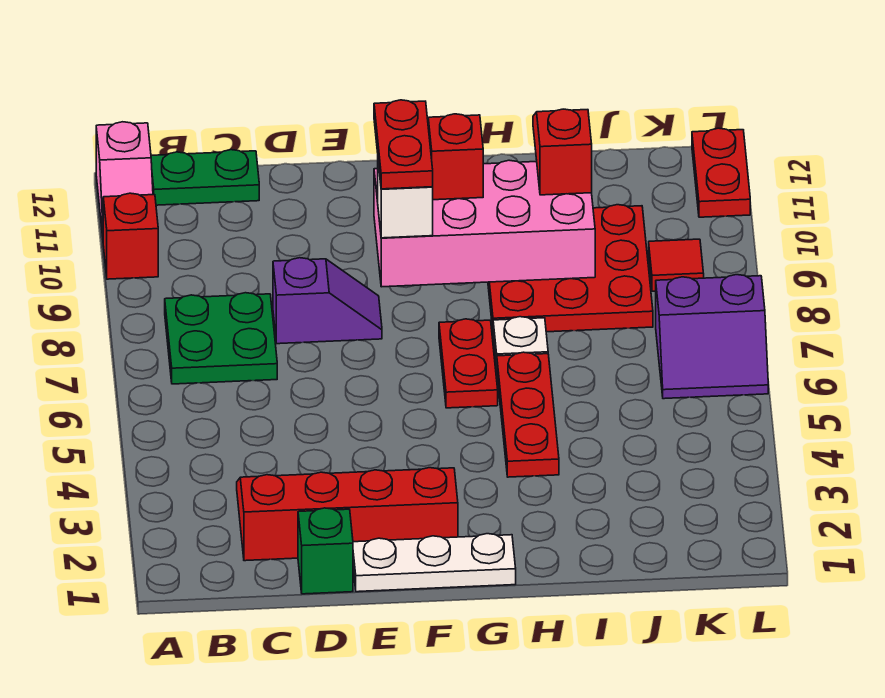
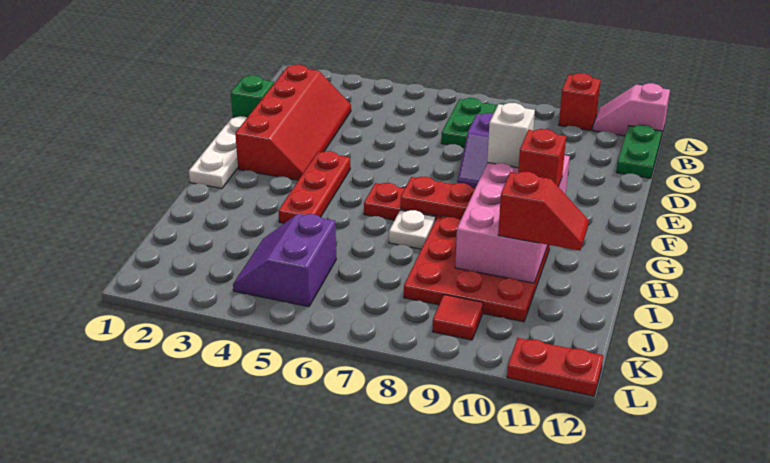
red 1x2 plate [374,100,433,189] -> red 1x2 plate moved to [401,177,475,220]
red 1x3 plate [497,352,559,477] -> red 1x3 plate turned to [278,151,350,223]
purple 2x2 slope [656,275,768,399] -> purple 2x2 slope moved to [233,214,336,307]

